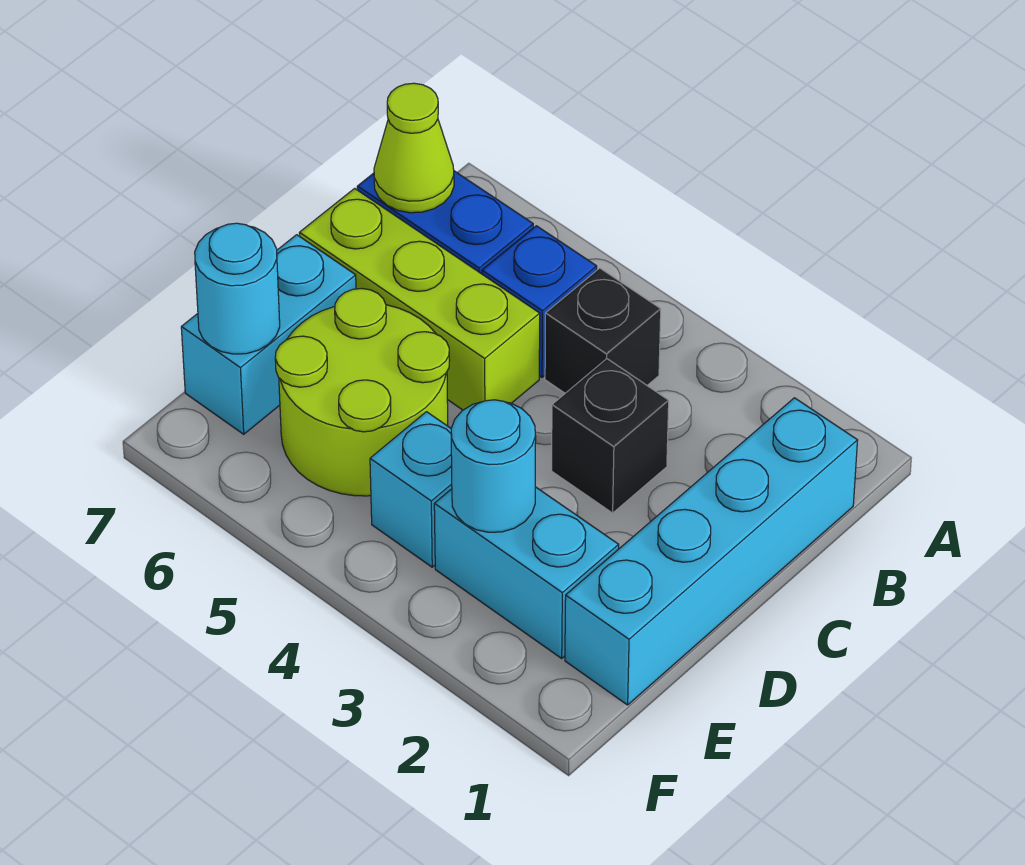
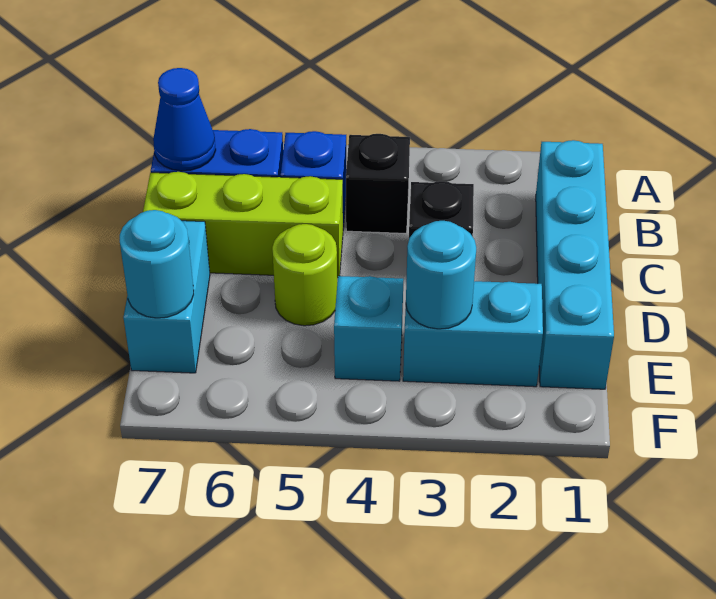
lime 1x1 cone [374,83,454,213] -> blue 1x1 cone [153,68,216,171]
lime 2x2 round brick [275,288,450,496] -> lime 1x1 round brick [272,224,337,326]

